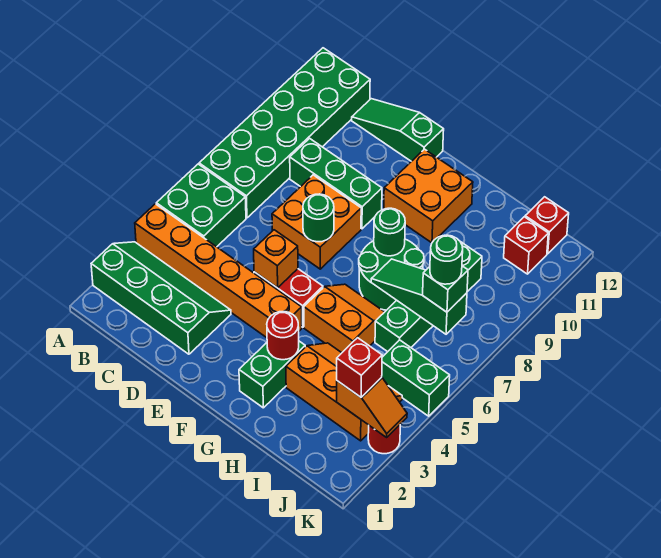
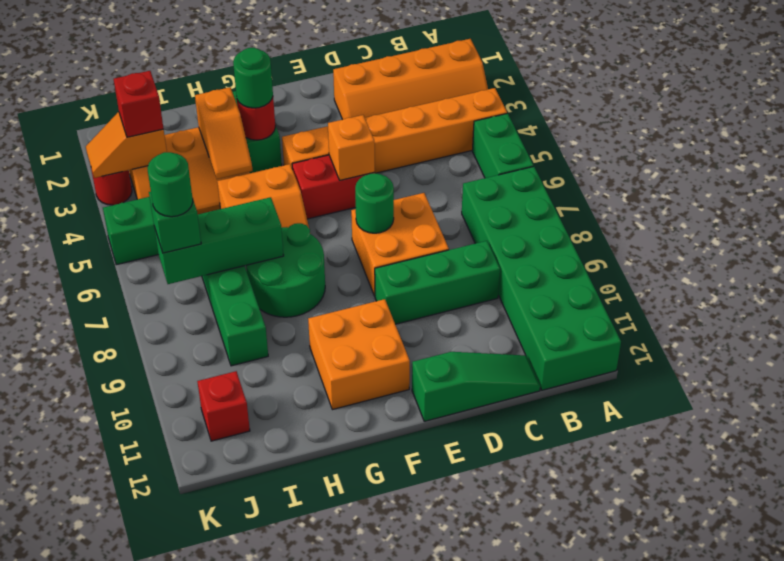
green 2x4 slope [91,242,231,354] -> orange 2x4 slope [333,39,488,120]
green 2x2 brick [156,164,246,247] -> green 1x2 brick [472,113,533,178]
green 1x1 round brick [374,208,405,256] -> green 1x1 round brick moved to [233,48,273,108]
none -> orange 1x2 slope [195,87,253,179]
green 1x3 slope [371,259,467,334] -> green 1x3 brick [154,197,284,284]
red 1x1 brick [525,197,569,254] -> none

